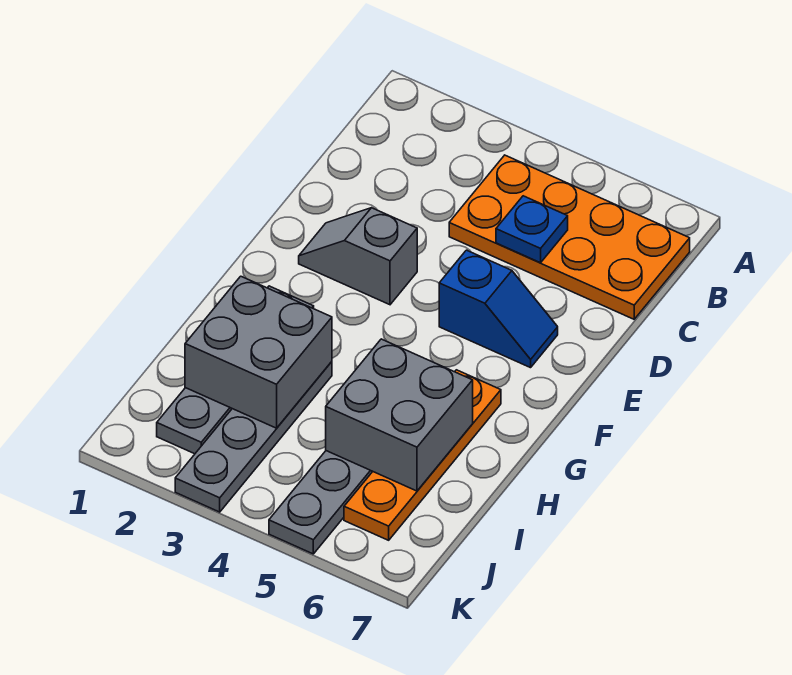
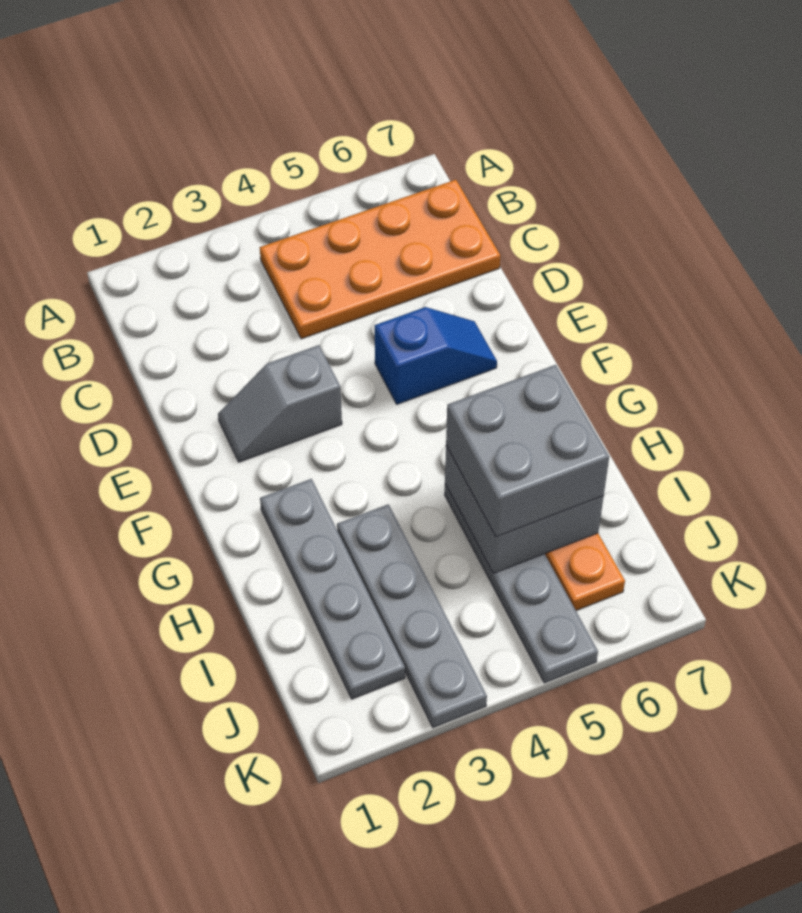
blue 1x1 plate [496,196,568,263] -> none
grey 2x2 brick [185,276,332,428] -> grey 2x2 brick moved to [446,365,609,537]

